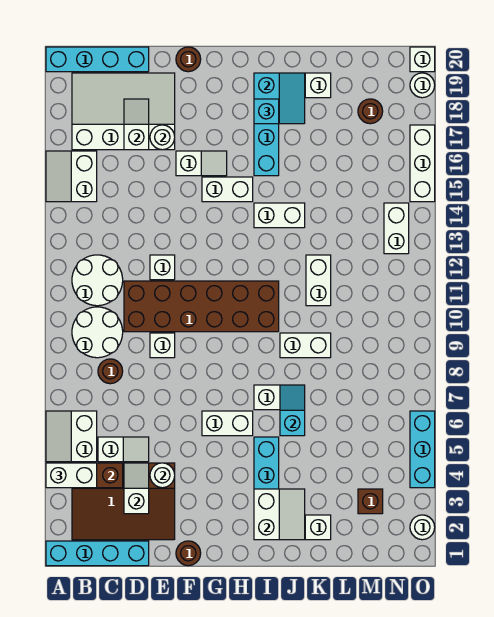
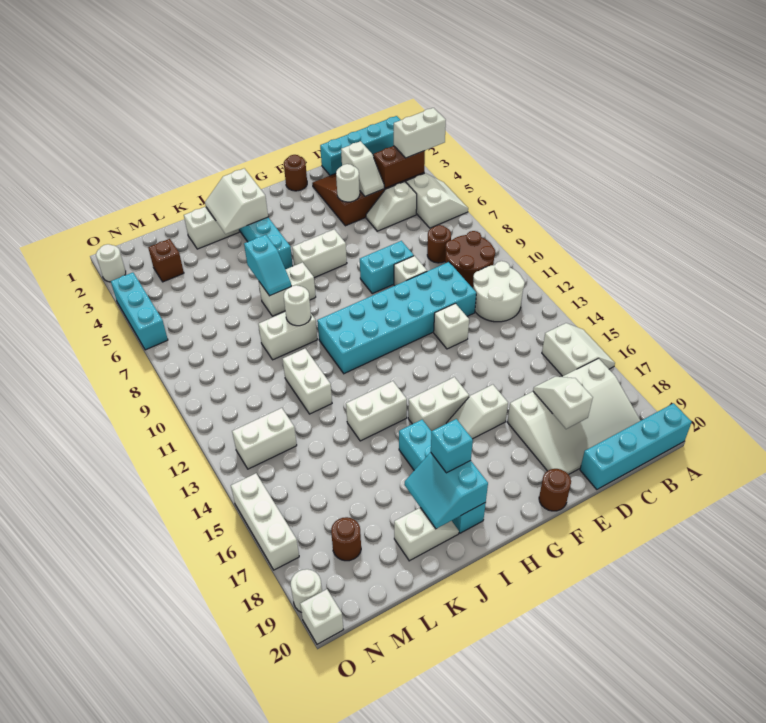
white 2x2 round brick [72,307,123,358] -> brown 2x2 round brick [445,231,495,288]
brown 2x6 brick [124,281,279,332] -> cyan 2x6 brick [317,262,476,374]
white 1x2 slope [124,99,149,150] -> white 1x2 slope turned to [533,377,593,429]
none -> cyan 1x2 brick [360,241,414,294]
white 1x1 round brick [150,125,175,150] -> white 1x1 round brick moved to [284,285,311,326]
white 1x2 brick [384,203,409,254] -> white 1x2 brick turned to [232,408,297,469]

